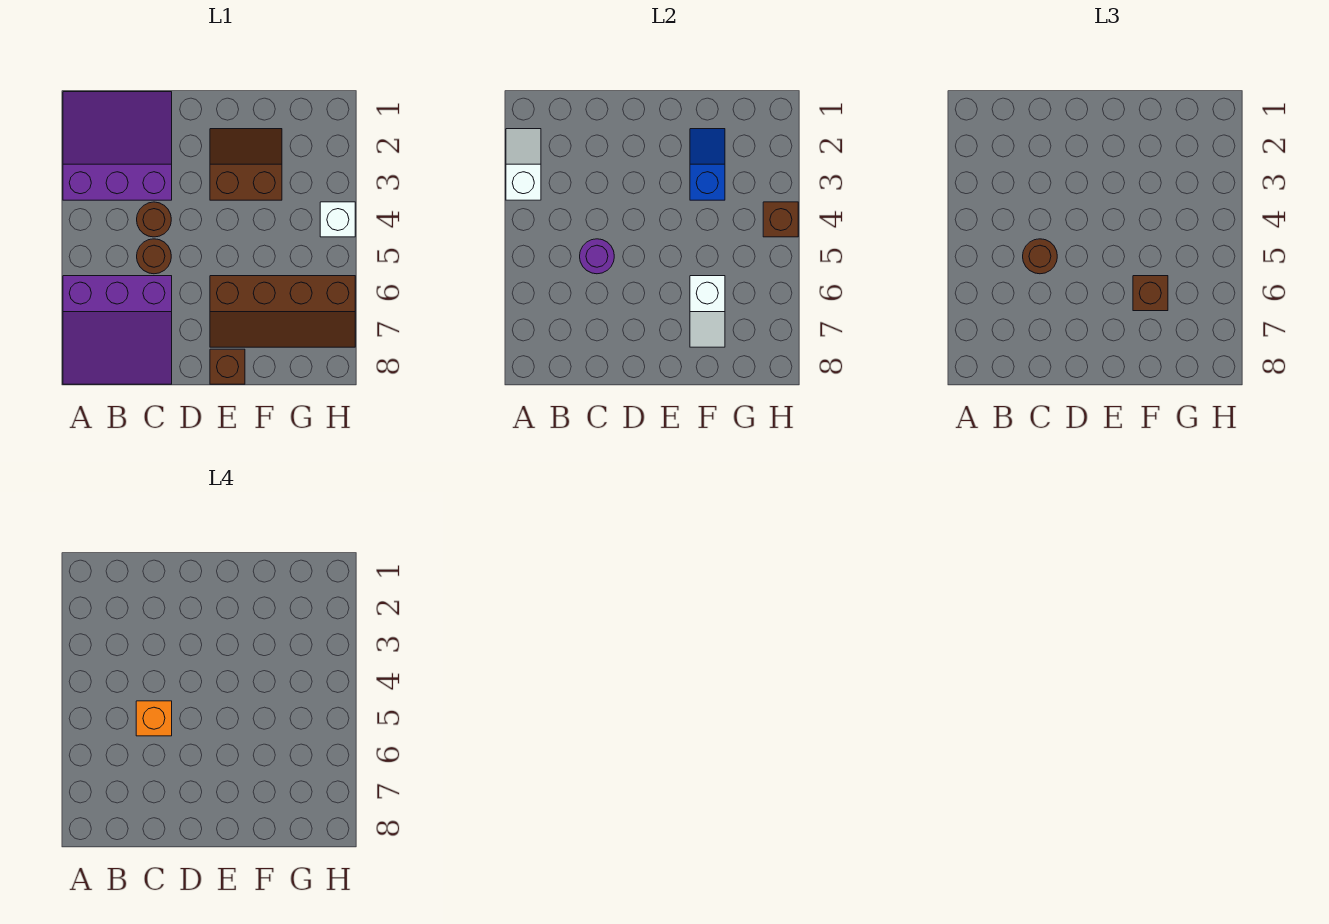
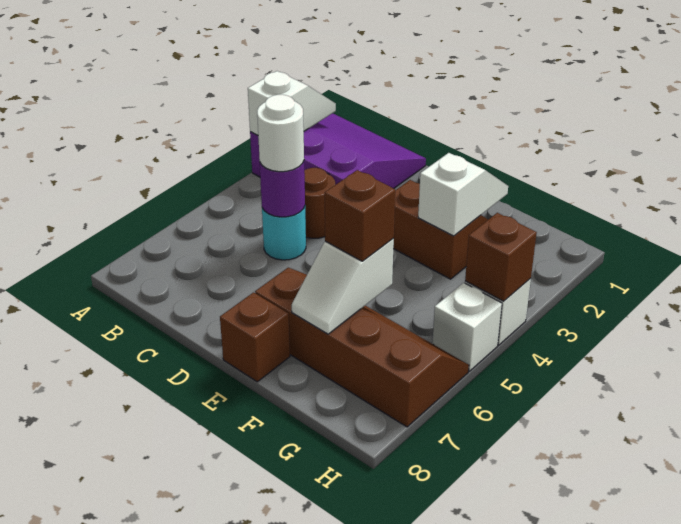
purple 3x3 slope [63,276,172,384] -> none
brown 1x1 round brick [137,239,171,274] -> cyan 1x1 round brick [262,206,306,260]
brown 1x1 round brick [1023,239,1057,274] -> white 1x1 round brick [257,95,304,172]
orange 1x1 brick [136,701,172,736] -> none
brown 2x4 slope [210,276,355,347] -> brown 2x4 slope turned to [255,268,469,427]
blue 1x2 slope [690,129,725,200] -> white 1x2 slope [418,153,508,236]
none -> white 1x1 brick [432,283,502,371]

